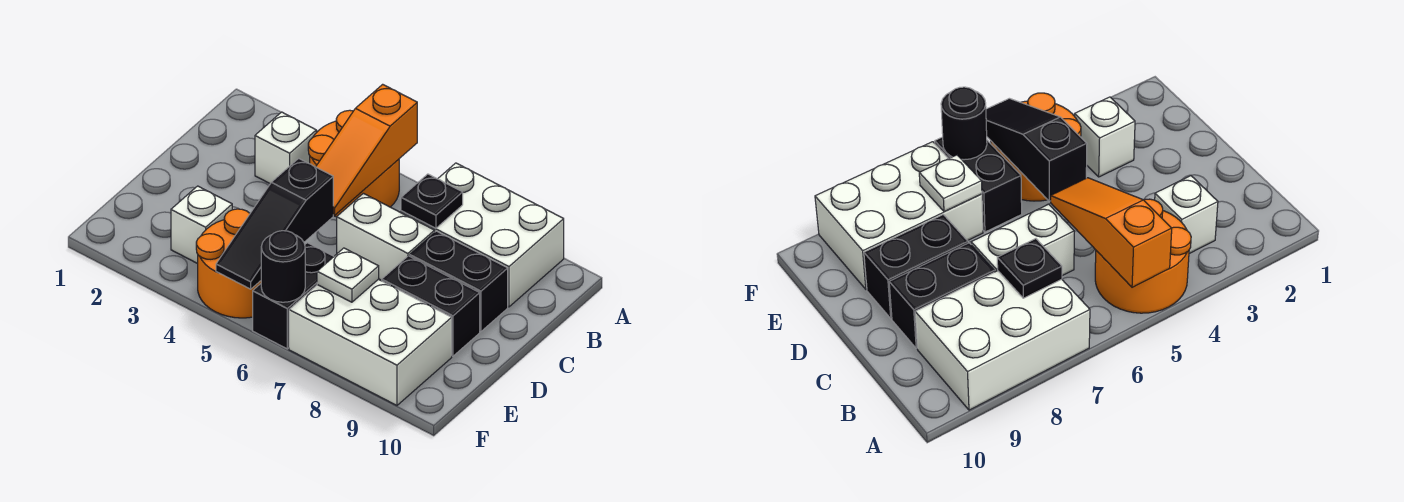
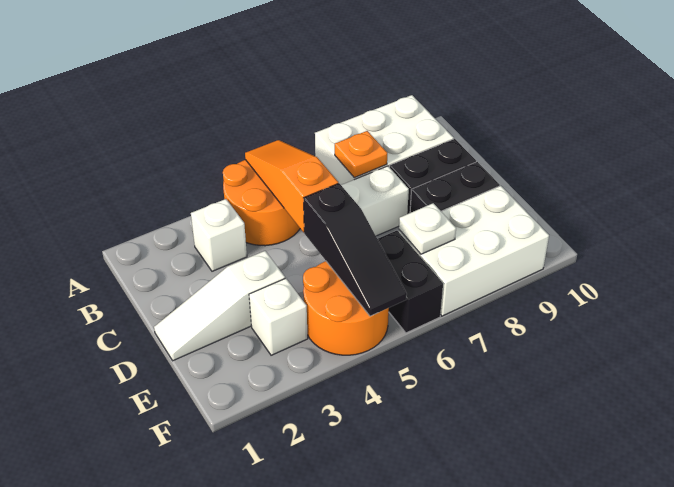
orange 1x3 slope [316,84,417,215] -> orange 1x3 slope turned to [245,140,338,232]
black 1x1 plate [401,174,463,228] -> orange 1x1 plate [335,131,387,177]
none -> white 1x3 slope [154,251,285,361]
black 1x1 round brick [261,231,305,302] -> none

